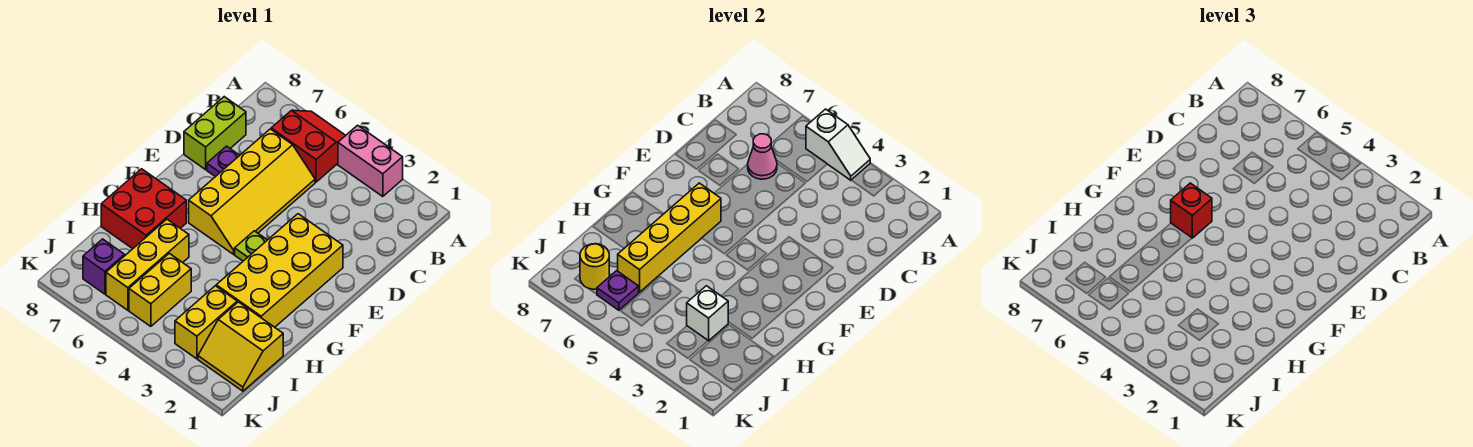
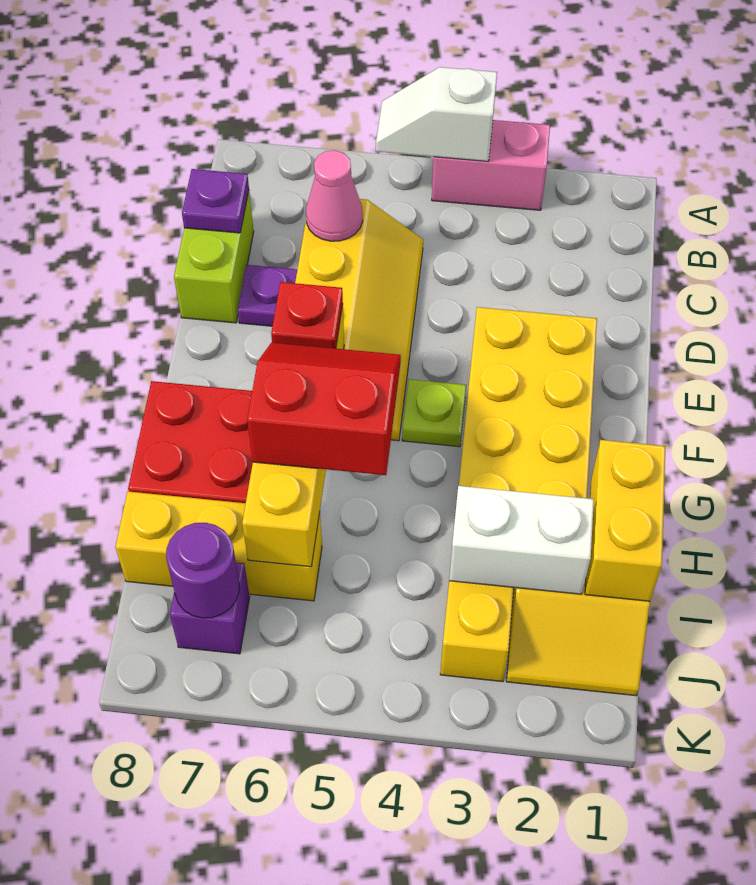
white 1x2 slope [806,109,870,180] -> white 1x2 slope turned to [376,67,497,161]
red 2x2 slope [271,110,346,182] -> red 2x2 slope moved to [247,343,401,475]
red 1x1 brick [1171,183,1212,238] -> red 1x1 plate [271,282,343,349]
yellow 1x3 brick [106,219,189,310] -> yellow 1x3 brick turned to [115,491,322,601]
white 1x1 brick [687,286,728,341] -> white 1x2 brick [449,486,594,594]
yellow 1x2 brick [129,253,191,326] -> yellow 1x2 brick moved to [585,440,666,601]
purple 1x1 plate [597,271,639,310] -> purple 1x1 plate moved to [182,169,249,233]
yellow 1x1 round brick [580,244,609,289] -> purple 1x1 round brick [166,523,239,618]

